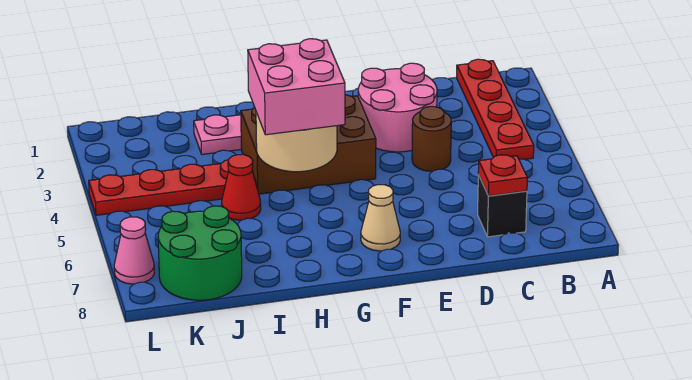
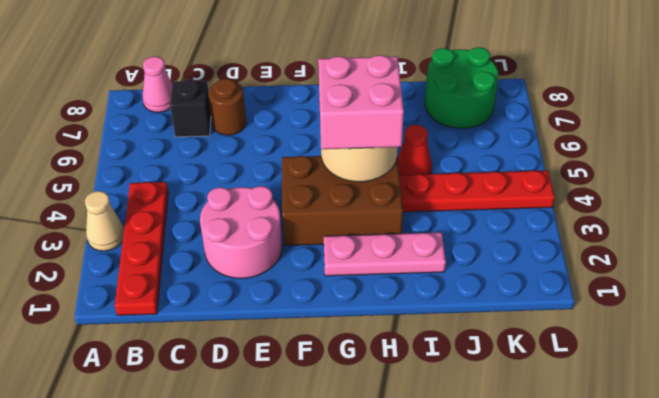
red 1x1 plate [478,155,527,196] -> none
brown 1x1 round brick [412,107,451,171] -> brown 1x1 round brick moved to [208,79,246,135]
tan 1x1 cone [361,185,400,251] -> tan 1x1 cone moved to [85,191,124,251]
pink 1x1 cone [114,217,154,284] -> pink 1x1 cone moved to [142,57,172,112]

